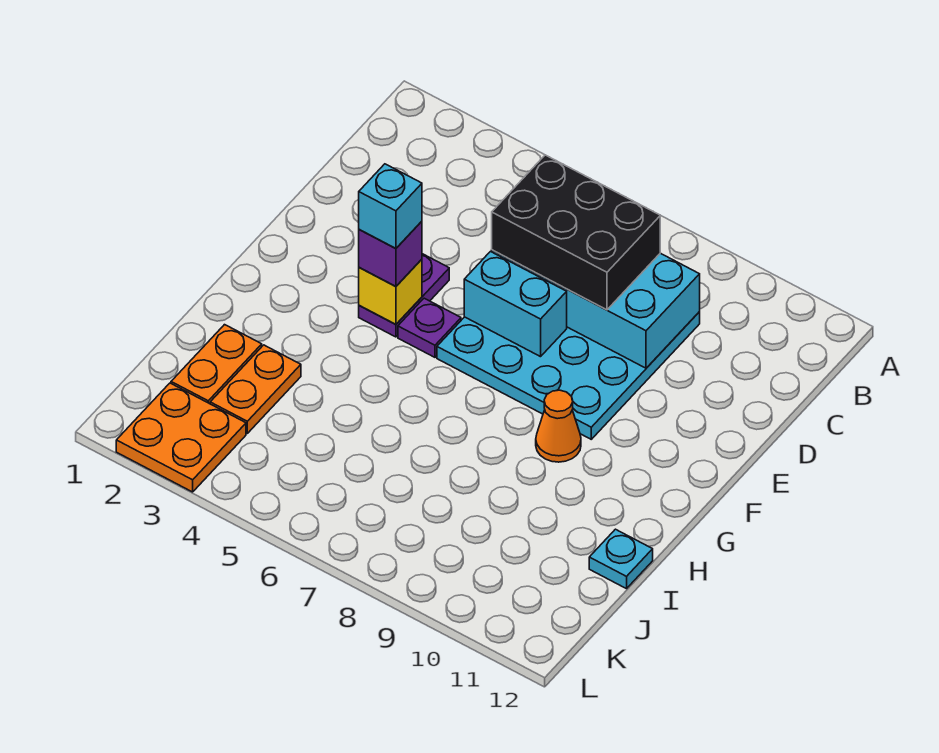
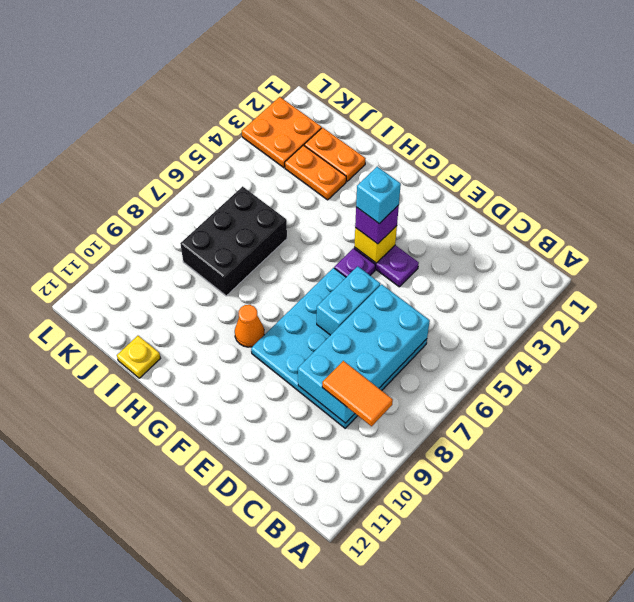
none -> orange 1x2 tile [322,361,393,426]
black 2x3 brick [492,155,660,310] -> black 2x3 brick moved to [180,186,287,296]
cyan 1x1 plate [589,529,653,589] -> yellow 1x1 plate [117,336,161,378]

